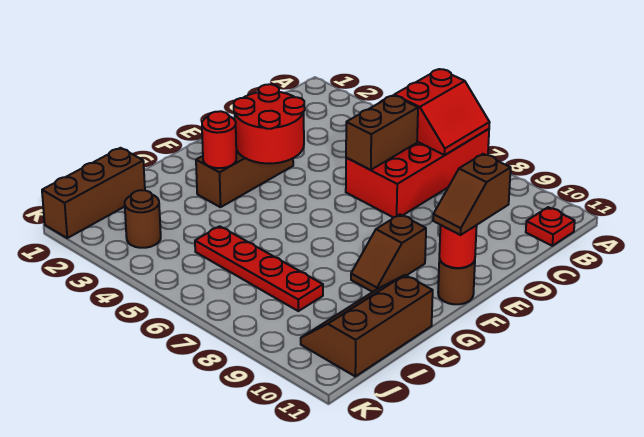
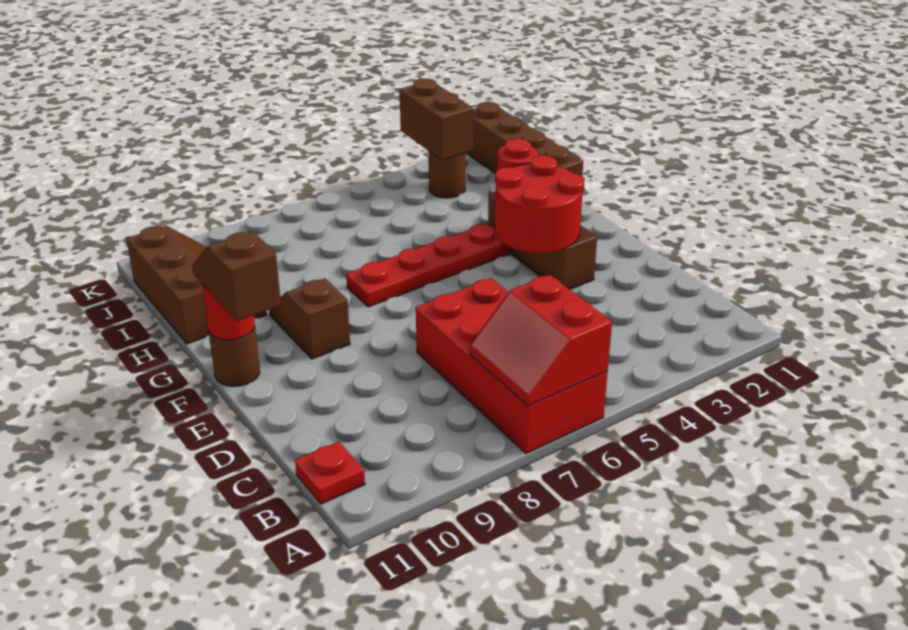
brown 1x2 brick [346,95,418,170] -> brown 1x2 brick moved to [400,79,473,160]
brown 1x3 brick [42,148,145,238] -> brown 1x4 brick [466,102,583,176]
red 1x4 plate [195,226,323,311] -> red 1x4 plate moved to [346,224,509,307]

